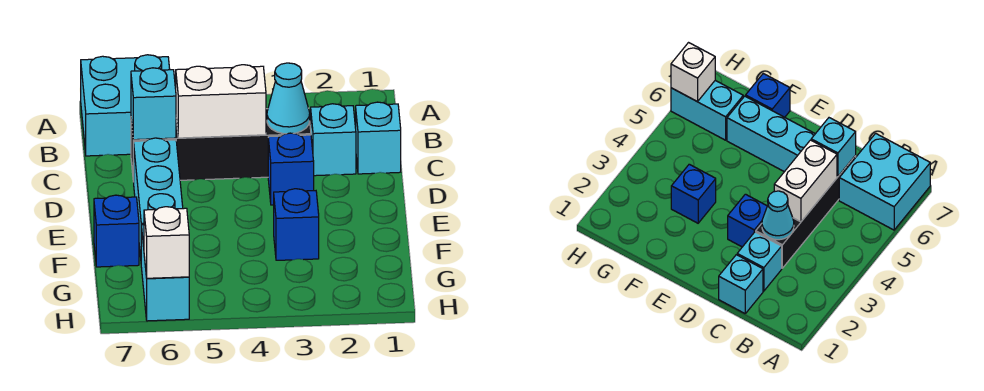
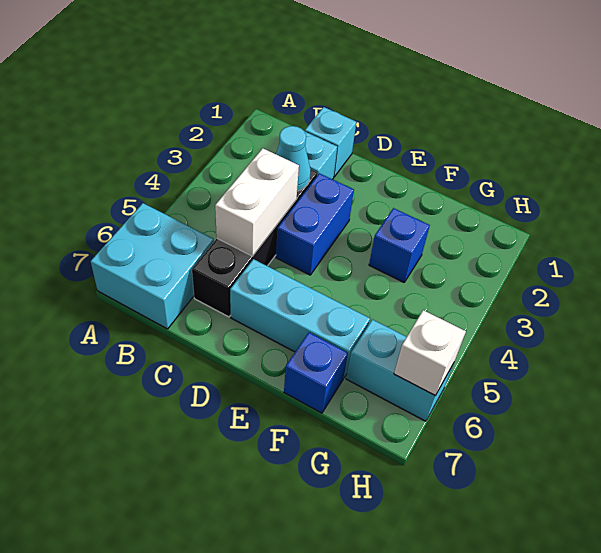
cyan 1x1 brick [131,68,176,140] -> none
blue 1x1 brick [268,133,314,205] -> blue 1x2 brick [276,173,354,275]

